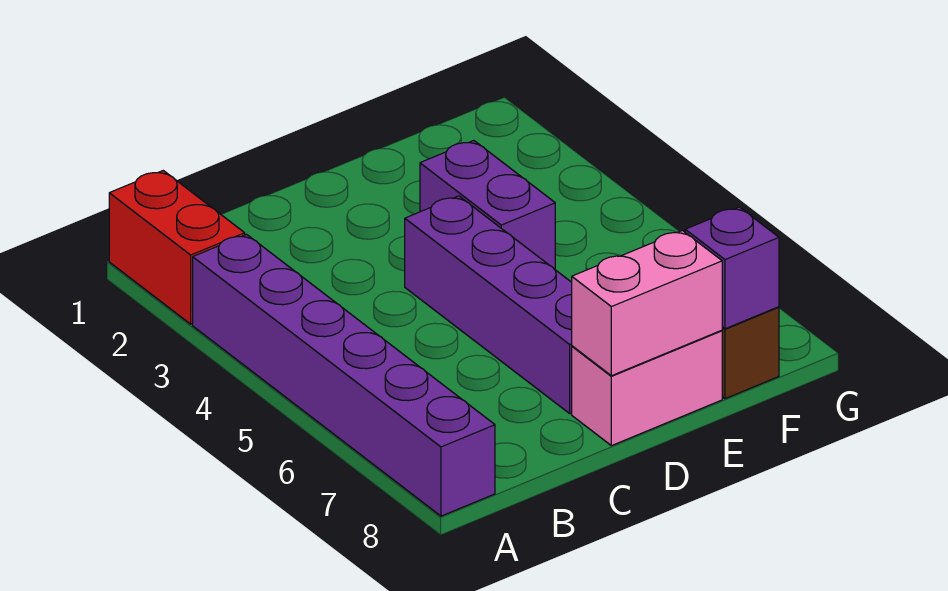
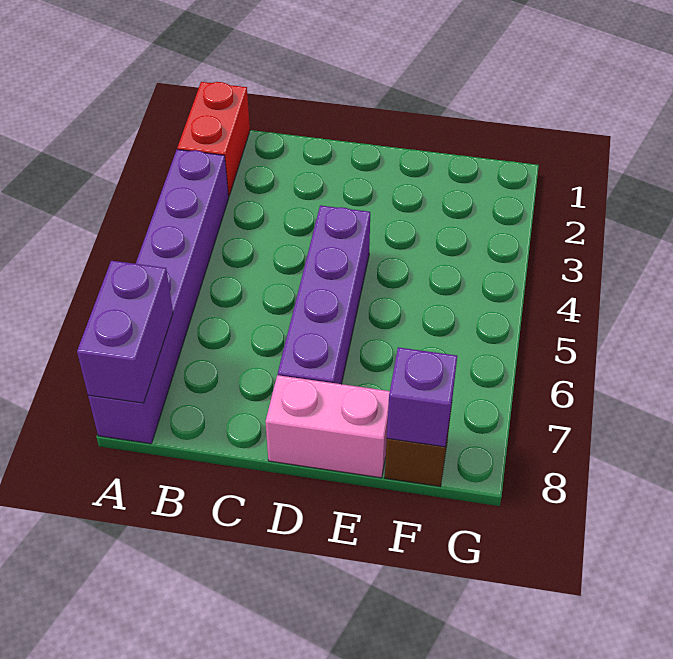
pink 1x2 brick [572,231,722,376] -> none
purple 1x2 brick [420,141,555,269] -> purple 1x2 brick moved to [77,261,173,403]

